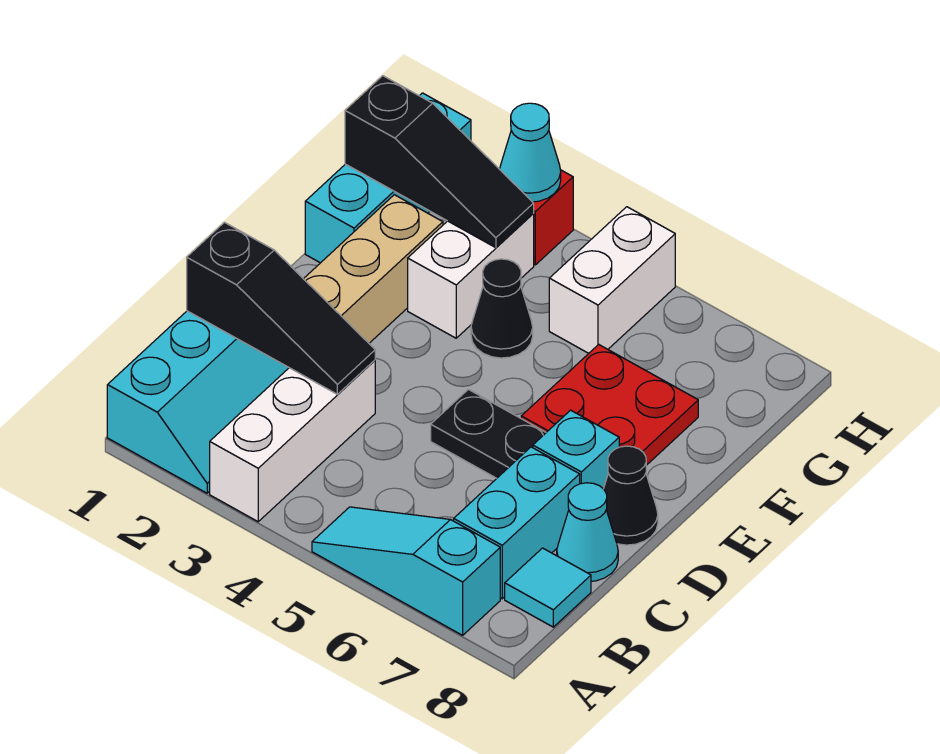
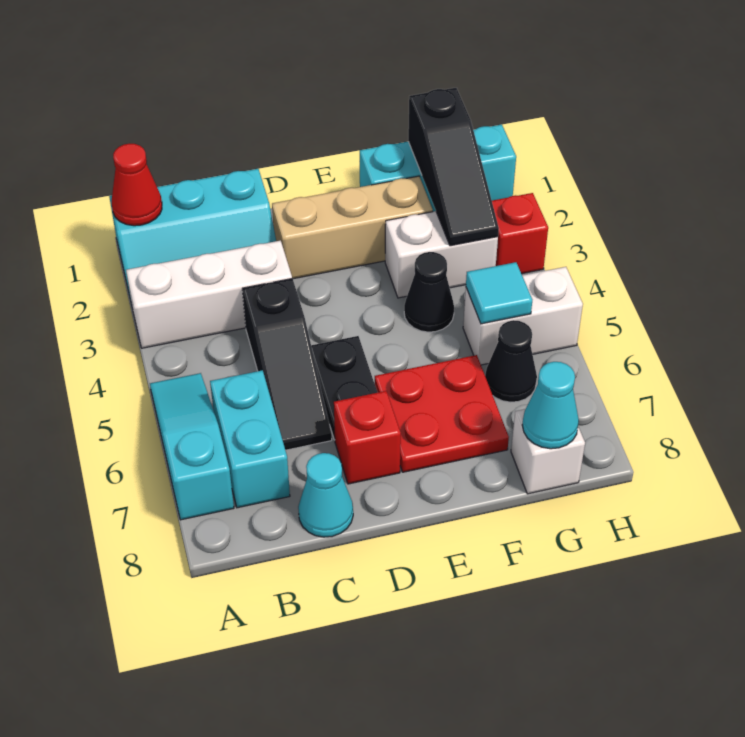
none -> red 1x1 cone [112,144,162,226]
cyan 1x2 brick [454,447,580,599] -> cyan 1x2 brick turned to [210,370,290,508]
cyan 1x1 tile [505,548,591,627] -> cyan 1x1 tile moved to [466,262,532,324]
black 1x3 slope [187,222,375,394] -> black 1x3 slope moved to [242,279,332,450]
cyan 1x1 brick [533,410,619,489] -> red 1x1 brick [334,391,401,484]
black 1x1 cone [604,446,658,545] -> black 1x1 cone moved to [485,320,537,402]
none -> white 1x1 brick [511,409,585,494]
cyan 1x1 cone [500,103,561,202] -> cyan 1x1 cone moved to [522,362,579,449]

